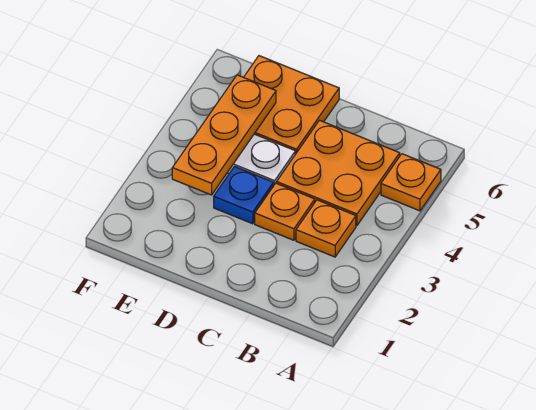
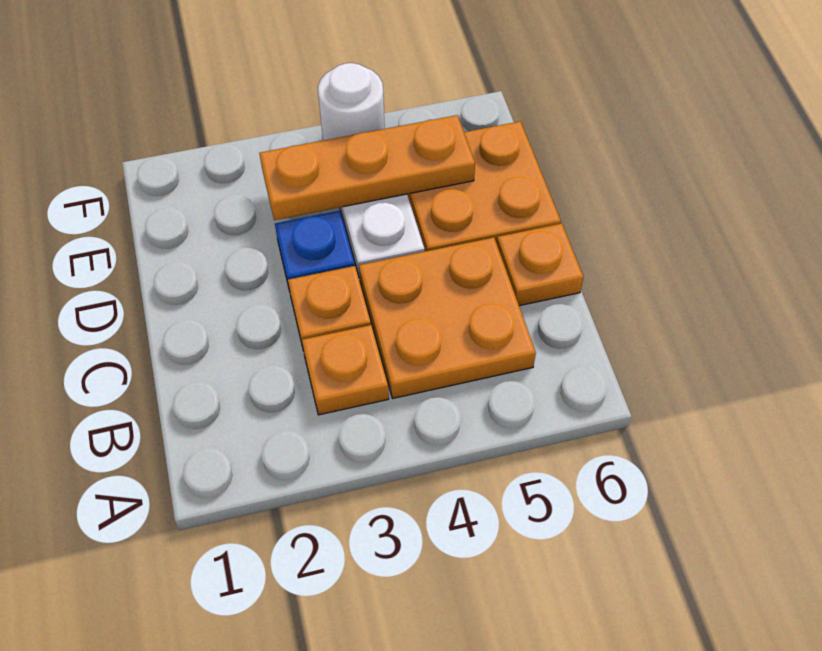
orange 1x1 plate [381,154,441,211] -> orange 1x1 plate moved to [497,224,583,306]
none -> white 1x1 round brick [318,63,385,141]

